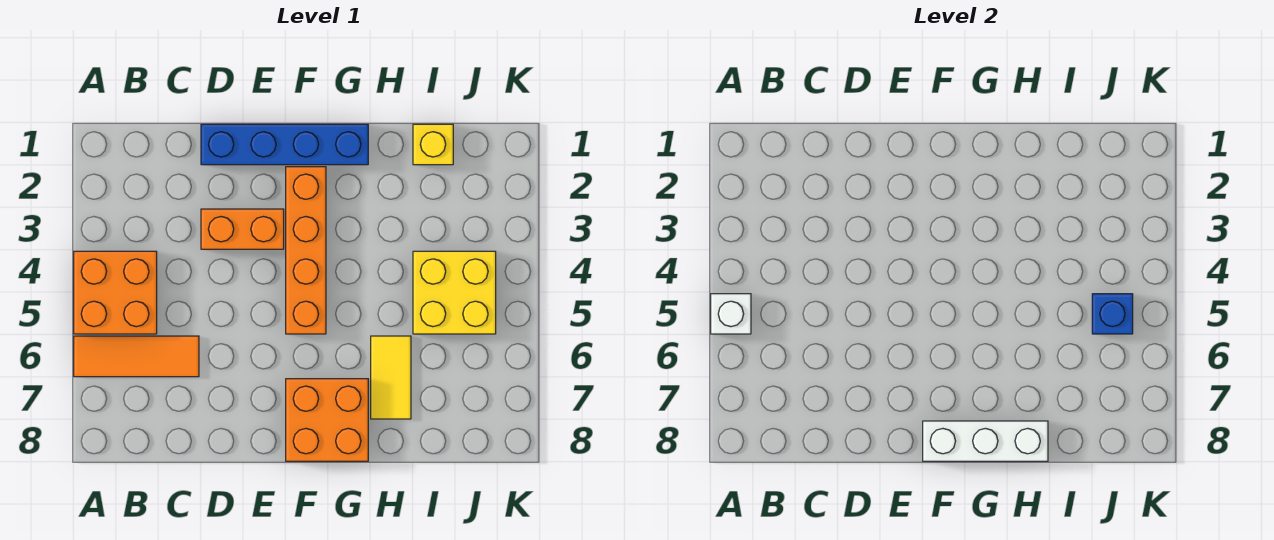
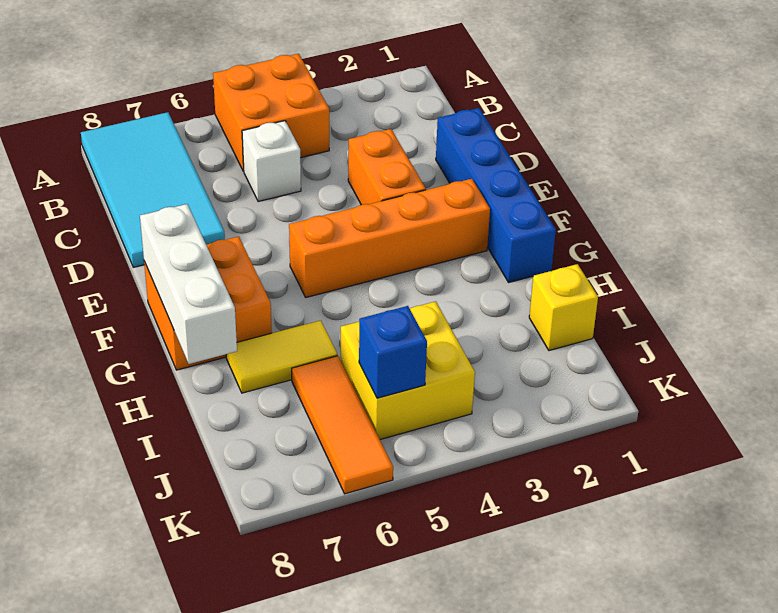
white 1x1 brick [711,294,751,334] -> white 1x1 brick moved to [242,121,301,202]
orange 1x3 tile [74,336,199,377] -> orange 1x3 tile moved to [292,356,393,494]
none -> cyan 2x4 tile [81,112,225,267]

